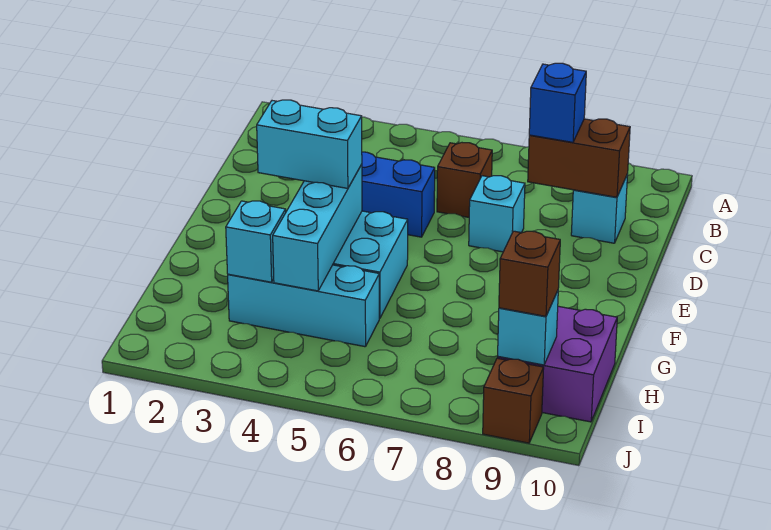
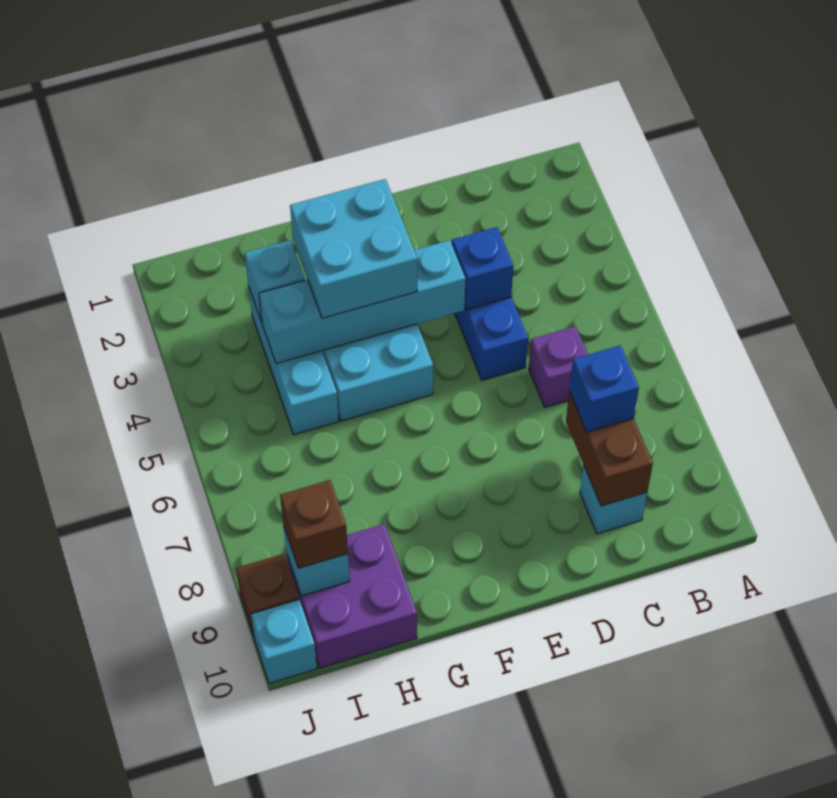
brown 1x1 brick [437,143,492,217] -> purple 1x1 brick [529,326,588,407]
none -> blue 1x1 brick [452,227,513,310]
cyan 1x1 brick [469,176,525,252] -> cyan 1x1 brick moved to [251,600,317,684]
cyan 1x2 brick [257,100,362,188] -> cyan 2x2 brick [290,179,417,318]
cyan 1x3 brick [273,164,362,291] -> cyan 1x4 brick [259,240,465,364]

